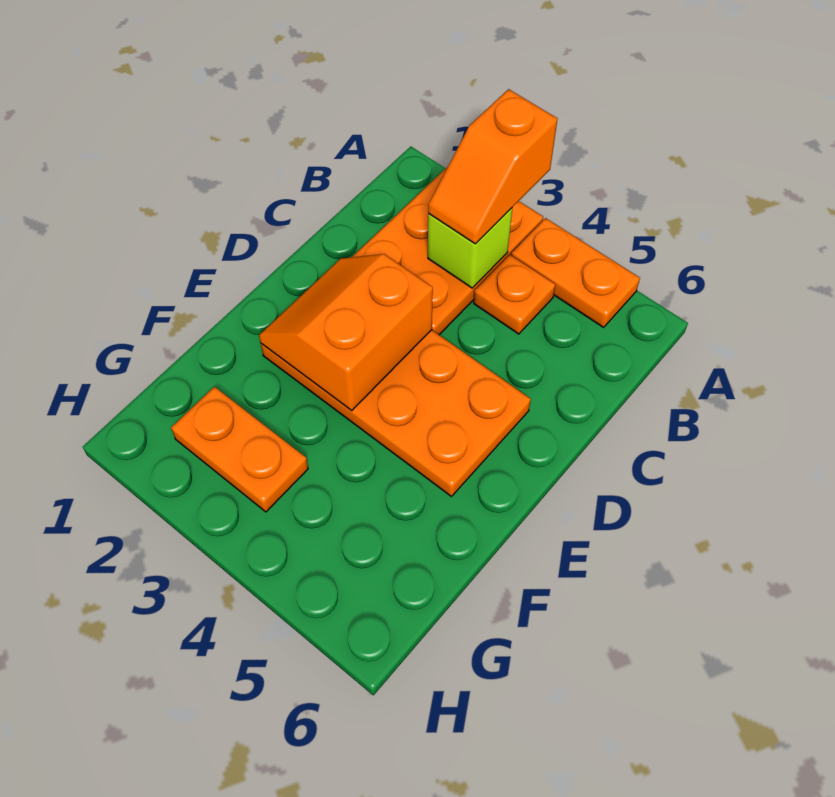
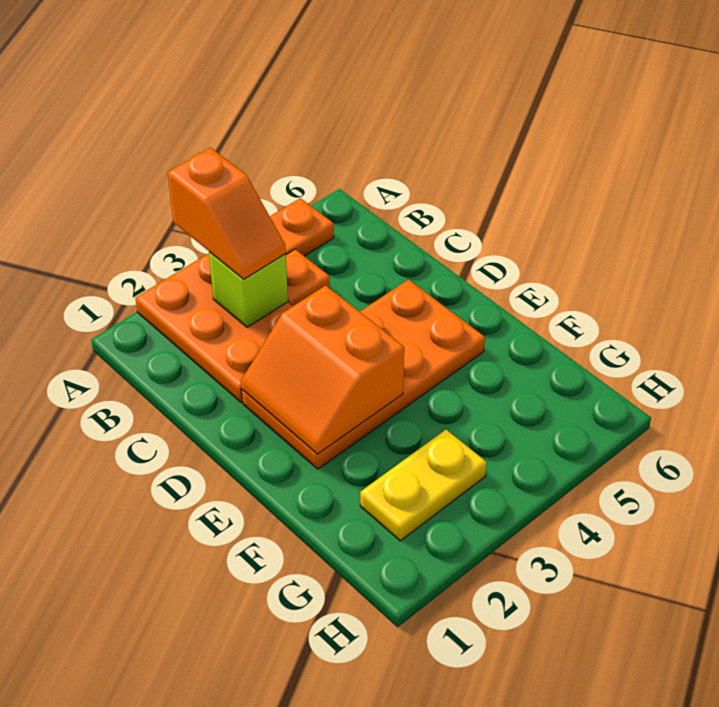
orange 1x2 plate [171,387,308,512] -> yellow 1x2 plate [360,430,487,541]

